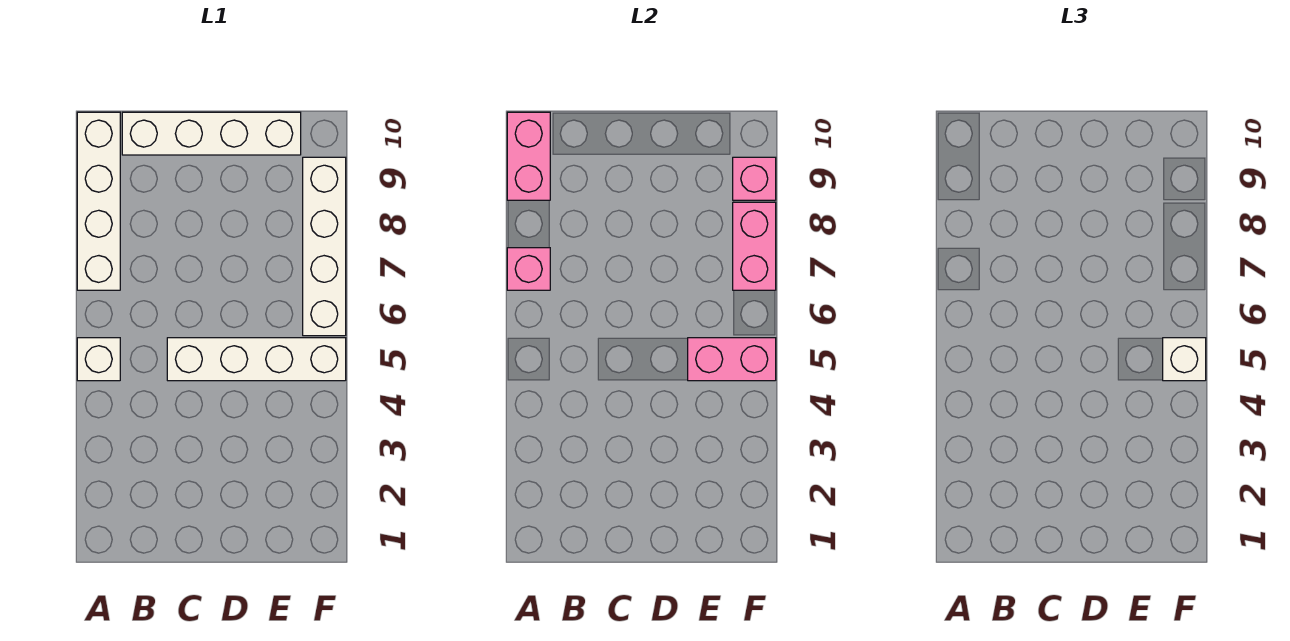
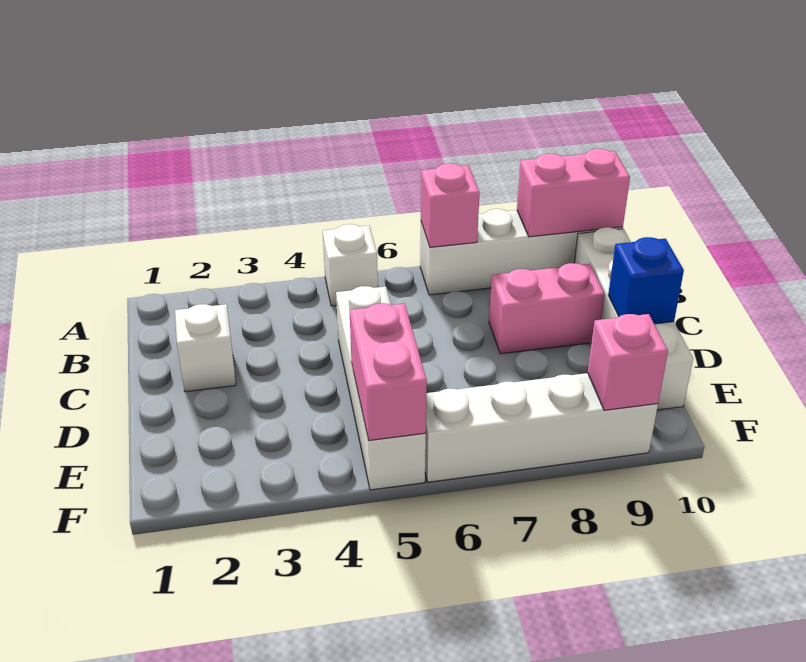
none -> blue 1x1 brick [608,237,684,324]
white 1x1 brick [1163,338,1206,381] -> white 1x1 brick moved to [175,304,236,392]
pink 1x2 brick [733,202,776,290] -> pink 1x2 brick moved to [489,263,605,354]

